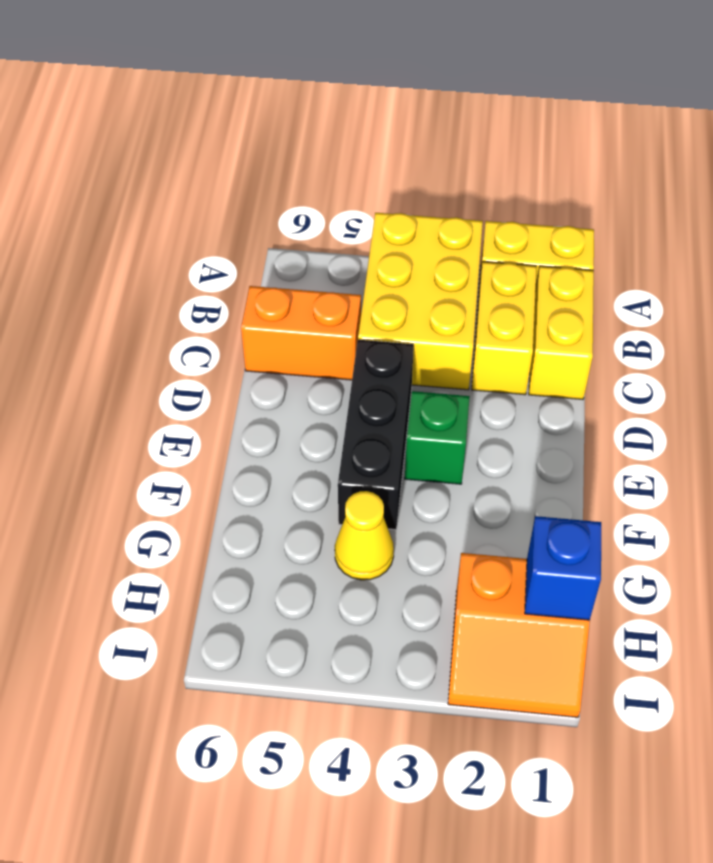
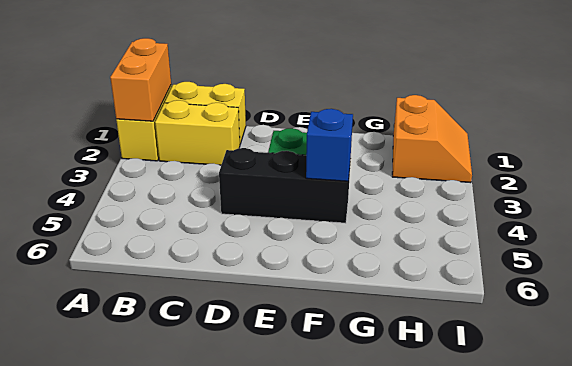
yellow 2x3 brick [358,213,483,390] -> none
orange 1x2 brick [241,286,361,380] -> orange 1x2 brick moved to [110,38,171,121]
yellow 1x1 cone [335,491,394,580] -> none
blue 1x1 brick [525,516,601,620] -> blue 1x1 brick moved to [306,109,353,181]

